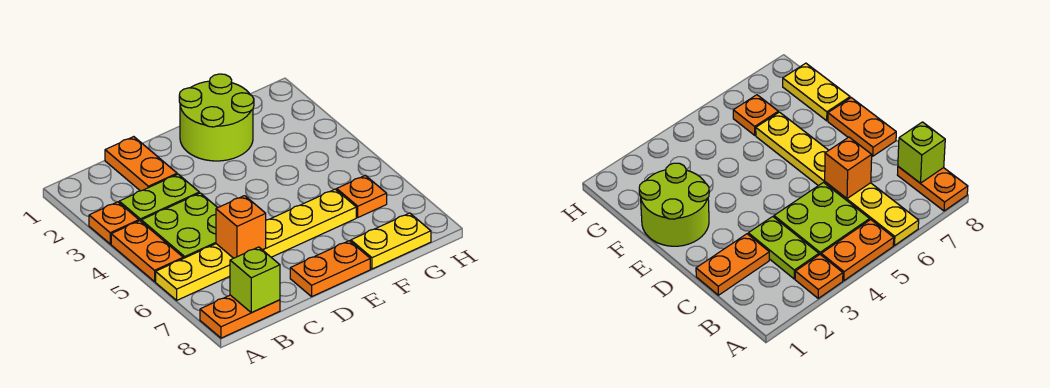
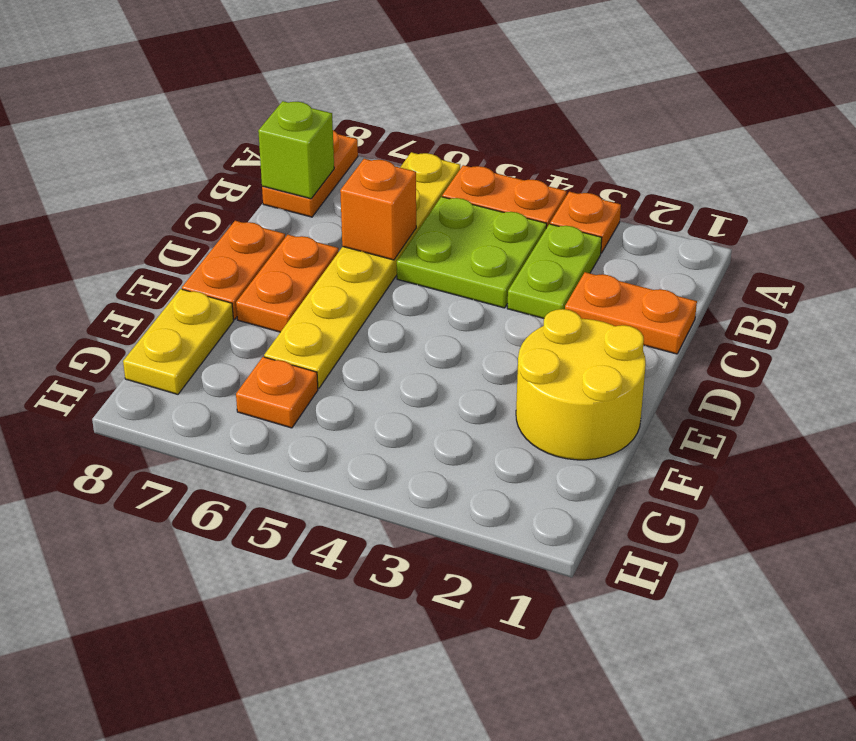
none -> orange 1x2 plate [236,235,339,332]
lime 2x2 round brick [179,74,254,161] -> yellow 2x2 round brick [516,309,646,460]

